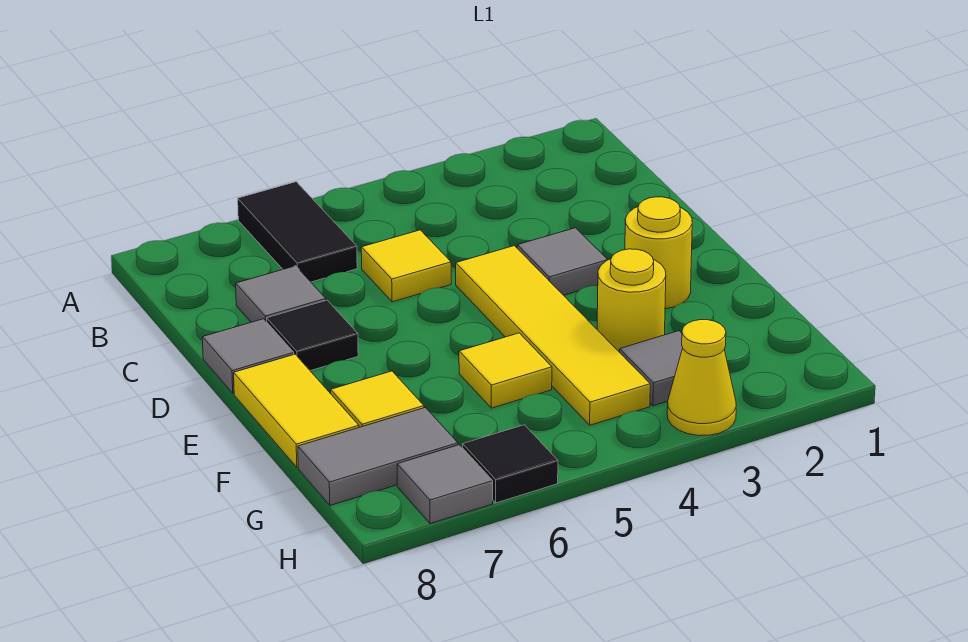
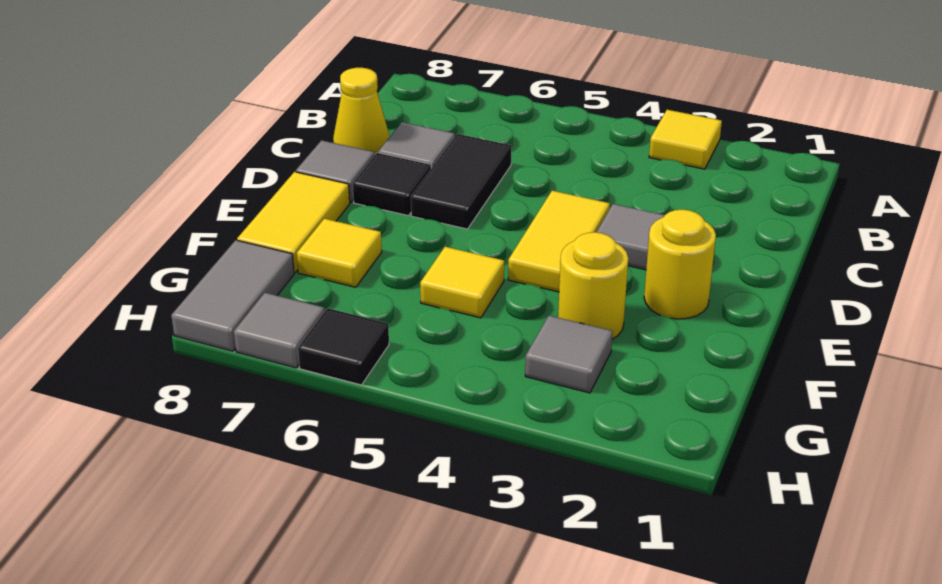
black 1x2 tile [238,182,357,282] -> black 1x2 tile moved to [411,134,511,229]
yellow 1x1 tile [361,230,451,302] -> yellow 1x1 tile moved to [649,110,722,169]
yellow 1x4 tile [456,246,650,425] -> yellow 1x2 tile [508,191,610,292]
grey 1x2 tile [298,408,458,505] -> grey 1x2 tile turned to [171,240,294,351]
yellow 1x1 cone [667,320,736,436] -> yellow 1x1 cone moved to [333,68,390,155]

